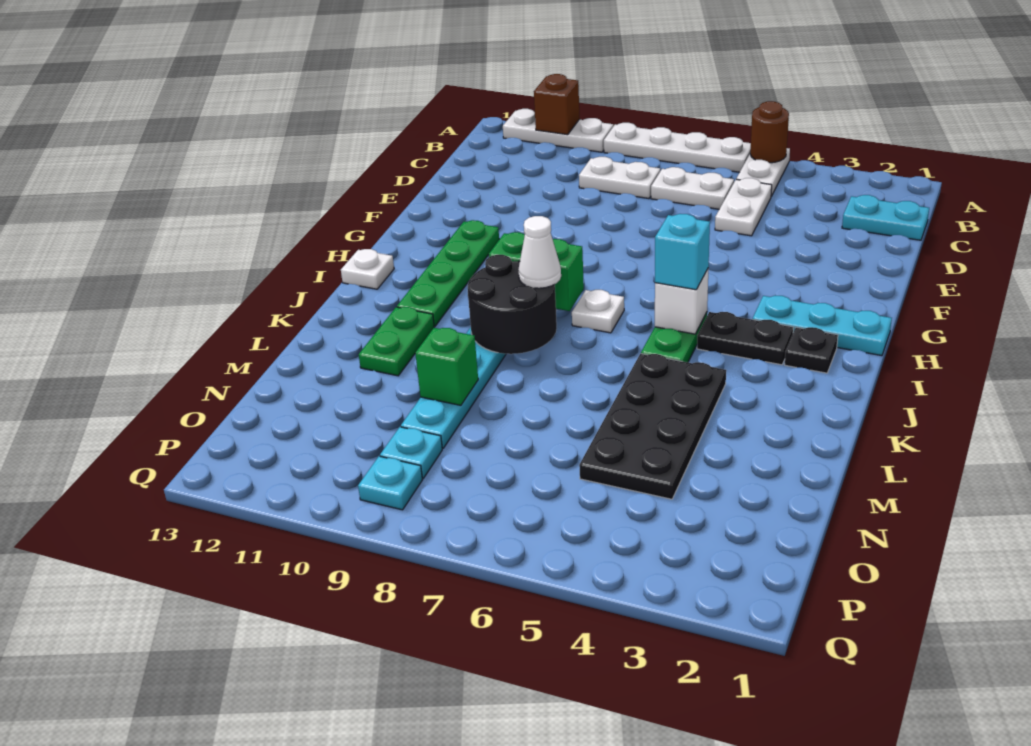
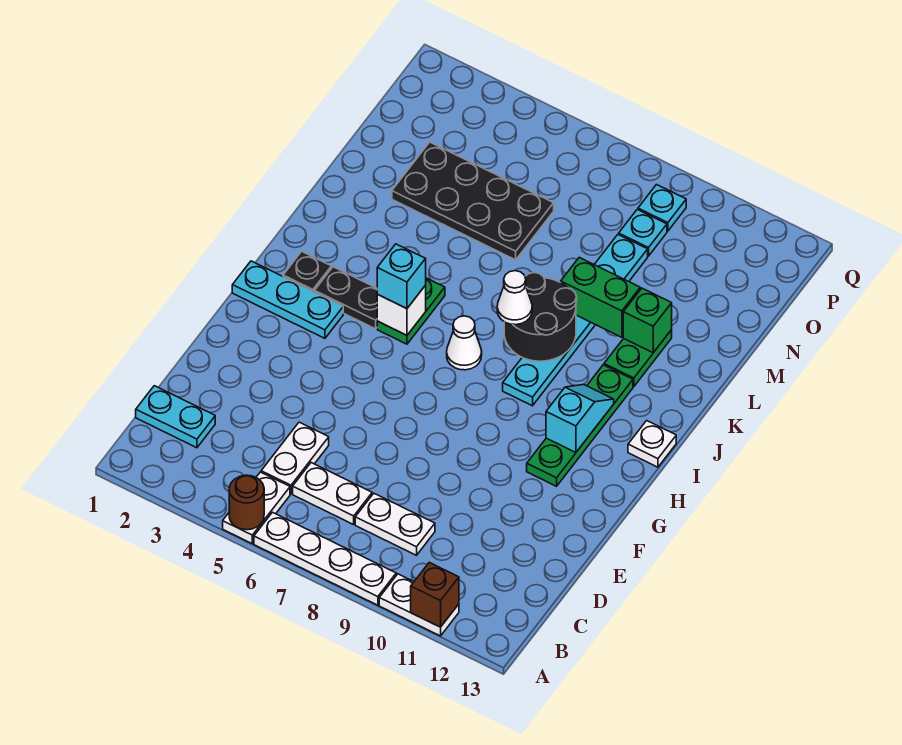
white 1x3 plate [503,109,613,152] -> white 1x2 plate [379,574,459,636]
none -> cyan 1x2 slope [546,384,614,452]
white 1x1 plate [572,290,624,333] -> white 1x1 cone [447,316,482,370]
green 1x2 brick [489,232,584,311] -> green 1x2 brick moved to [561,257,640,337]
black 2x4 plate [579,354,726,499] -> black 2x4 plate turned to [392,142,554,260]
green 1x1 brick [415,328,478,405] -> green 1x1 brick moved to [623,288,672,353]

